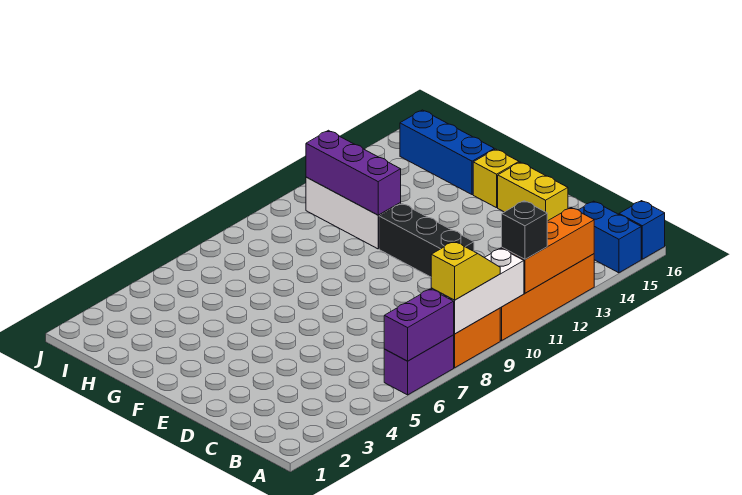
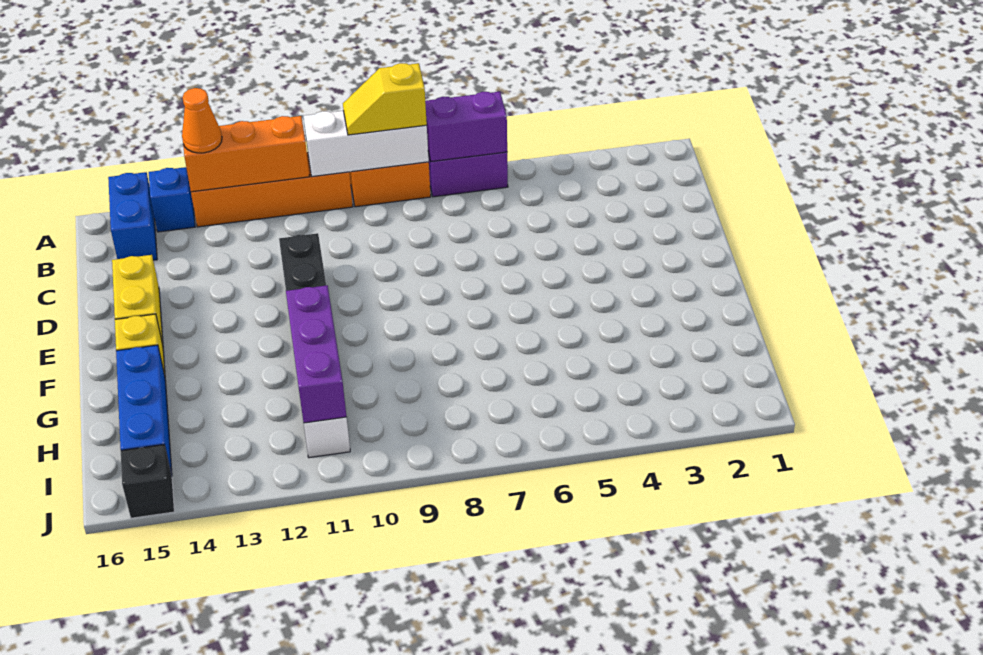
black 1x1 brick [502,201,547,259] -> black 1x1 brick moved to [121,444,174,518]
none -> orange 1x1 cone [182,88,222,153]
blue 1x1 brick [619,201,665,259] -> blue 1x1 brick moved to [149,167,195,232]

